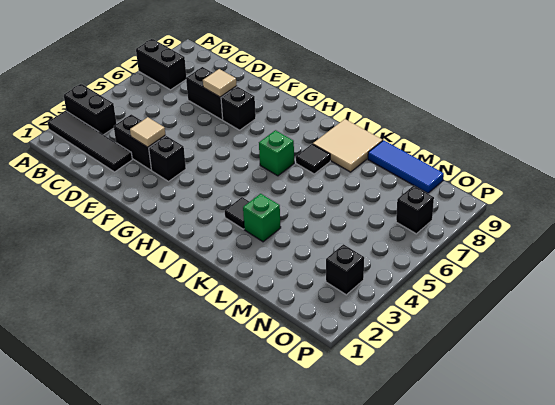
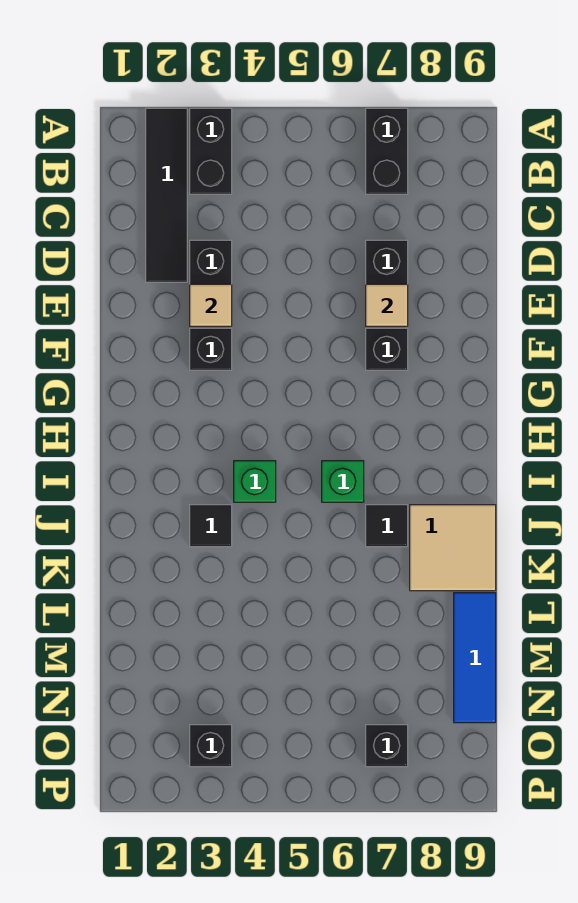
green 1x1 brick [243,194,281,242] -> green 1x1 brick moved to [234,461,276,502]

